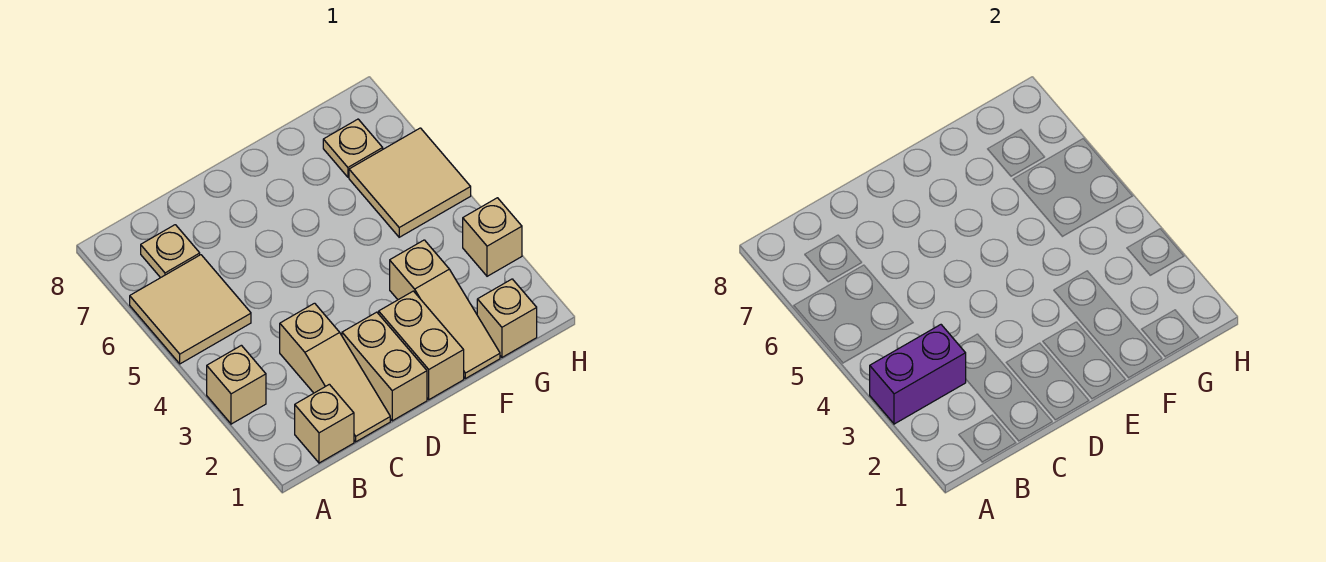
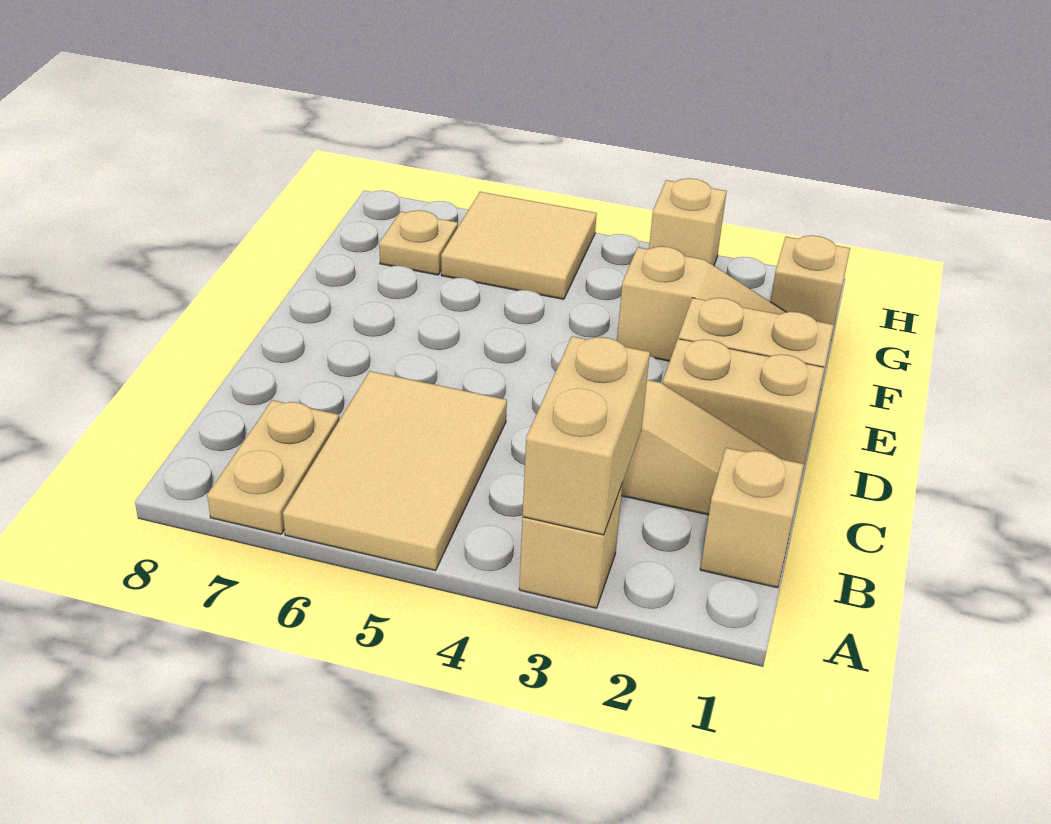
purple 1x2 brick [870,325,966,424] -> tan 1x2 brick [523,336,650,535]
tan 2x2 tile [130,255,251,364] -> tan 2x3 tile [283,371,507,571]
tan 1x1 plate [141,225,200,278] -> tan 1x2 plate [207,400,339,534]

